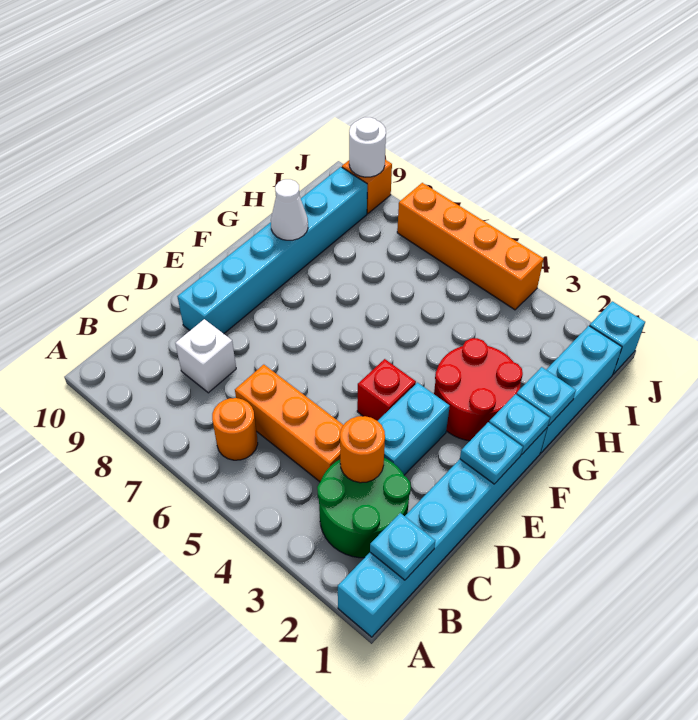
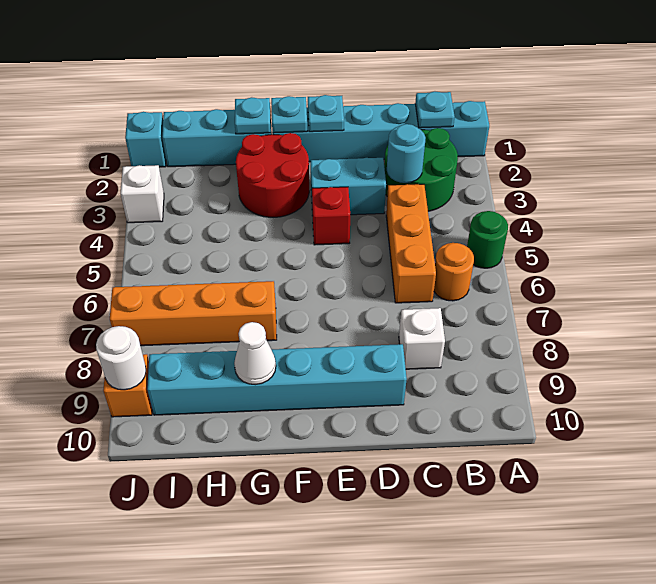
none -> green 1x1 round brick [467,211,508,268]
orange 1x1 round brick [340,416,385,483] -> cyan 1x1 round brick [387,124,426,183]
none -> white 1x1 brick [121,165,164,223]
orange 1x4 brick [397,183,544,310] -> orange 1x4 brick turned to [110,281,277,346]

